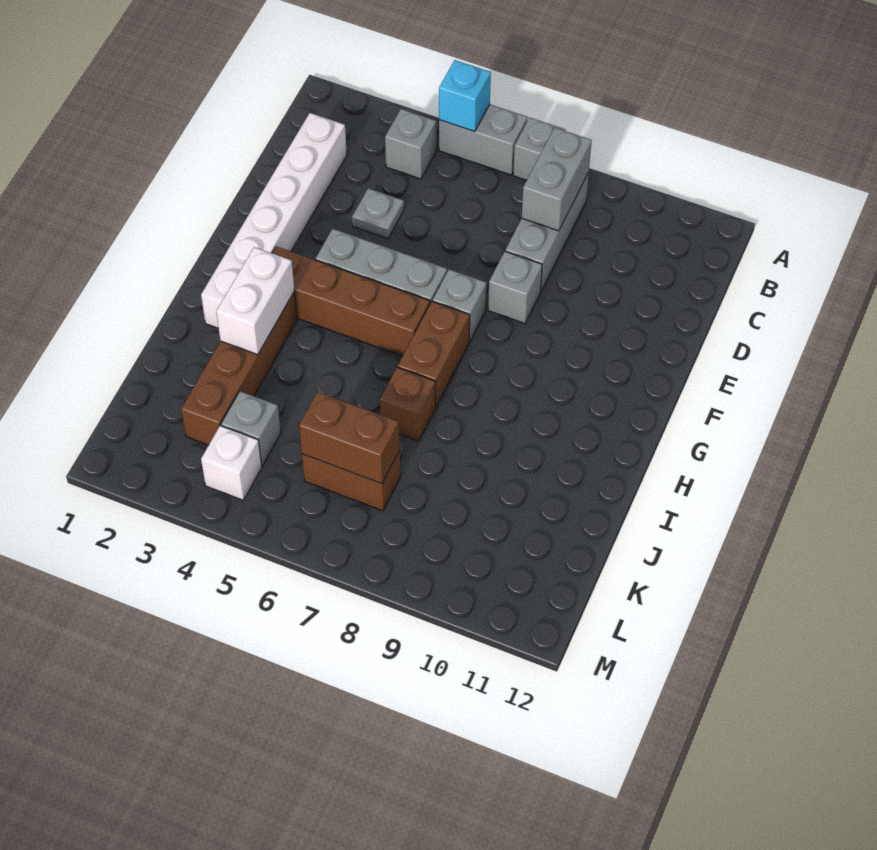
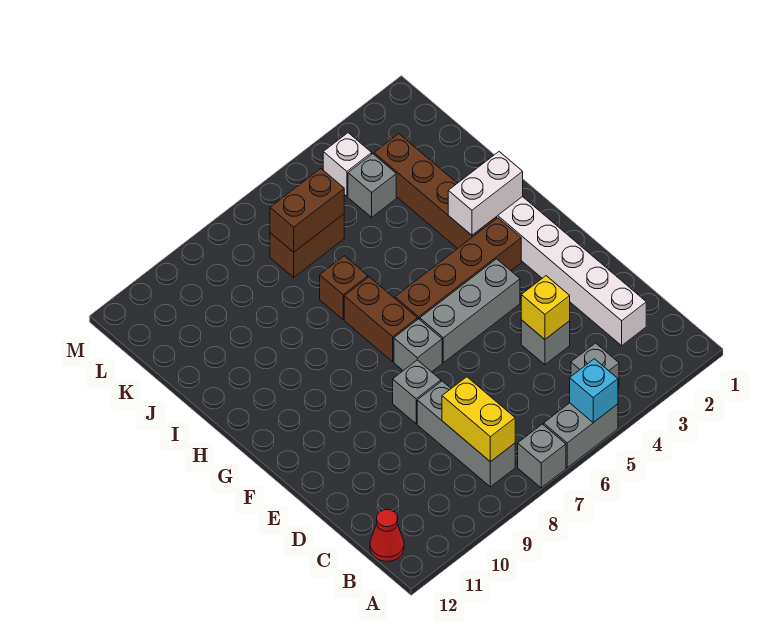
grey 1x2 brick [522,128,592,231] -> yellow 1x2 brick [442,377,515,462]
none -> red 1x1 cone [370,510,404,561]
grey 1x1 plate [352,188,404,239] -> grey 1x1 brick [521,320,570,365]
none -> yellow 1x1 brick [521,276,570,339]
white 1x2 brick [216,247,294,355] -> white 1x2 brick turned to [448,152,523,235]

